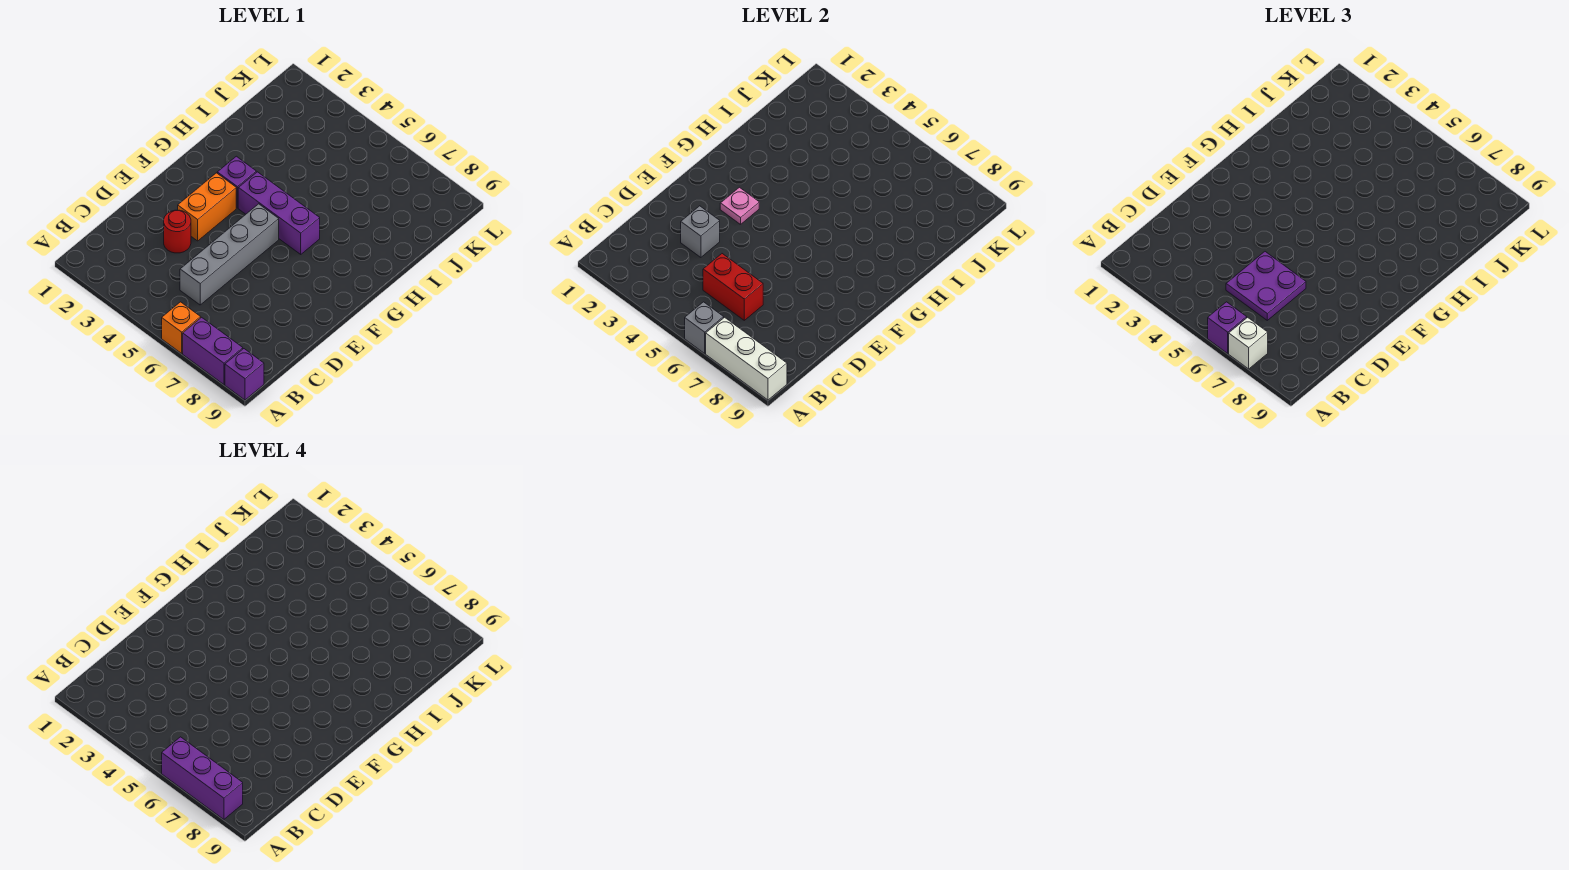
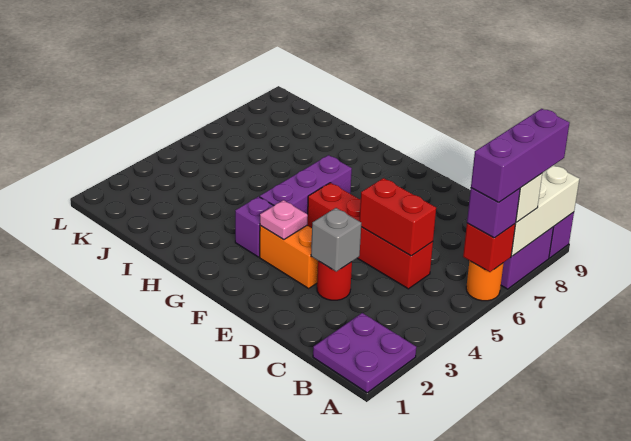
orange 1x1 brick [162,302,201,353] -> orange 1x1 round brick [466,261,504,301]
grey 1x1 brick [685,302,724,353] -> red 1x1 brick [463,223,515,272]
grey 1x4 brick [180,204,279,305] -> red 1x4 brick [307,183,433,289]
red 1x2 brick [703,254,763,320] -> red 1x2 brick turned to [359,178,436,256]
purple 2x2 plate [1226,252,1306,320] -> purple 2x2 plate moved to [313,313,416,393]

